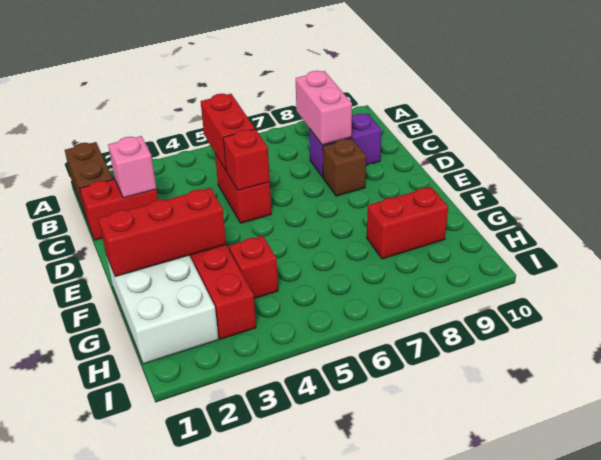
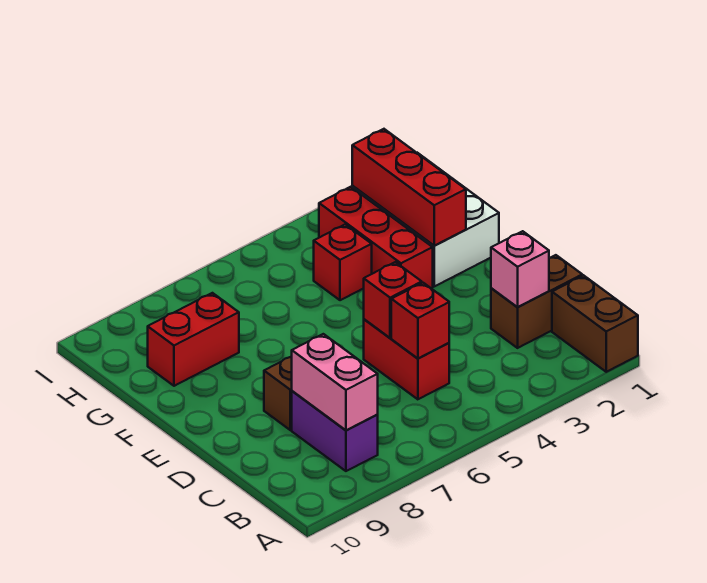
red 1x2 brick [201,94,255,170] -> red 1x1 brick [391,283,449,359]
red 1x2 brick [80,179,158,240] -> brown 1x2 brick [491,255,582,348]
purple 1x2 brick [309,113,382,177] -> purple 1x2 brick turned to [292,391,378,471]
red 1x3 brick [98,188,226,277] -> red 1x3 brick turned to [352,129,466,246]

